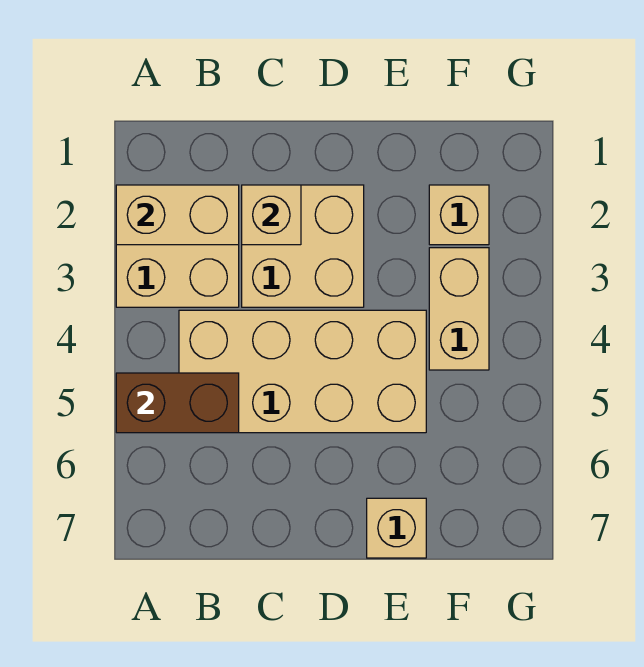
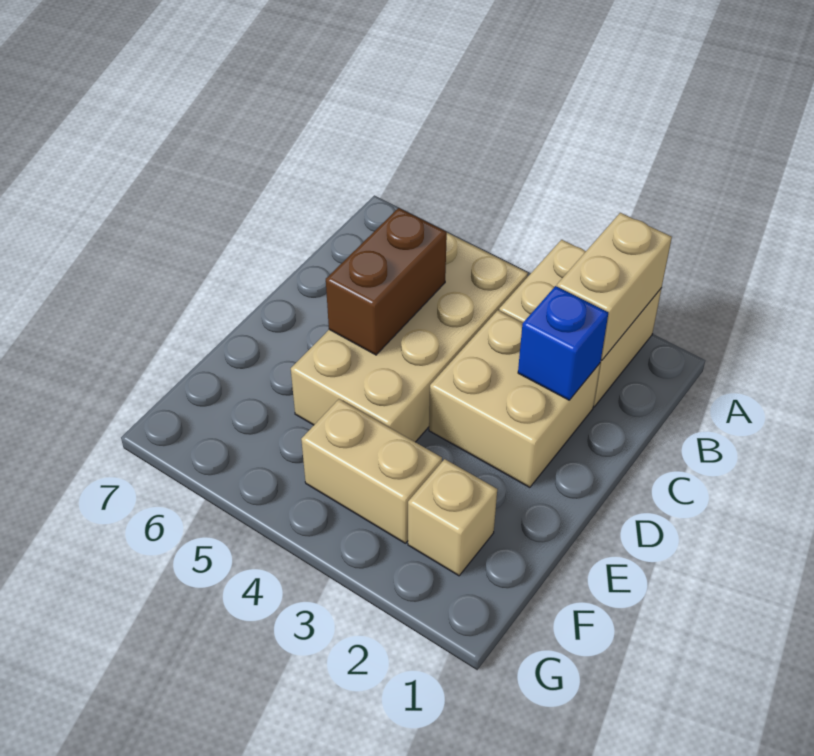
brown 1x2 brick [116,373,239,433] -> brown 1x2 brick moved to [326,208,447,355]
tan 1x1 brick [242,185,301,245] -> blue 1x1 brick [518,286,608,400]
tan 1x1 brick [367,498,426,558] -> none

